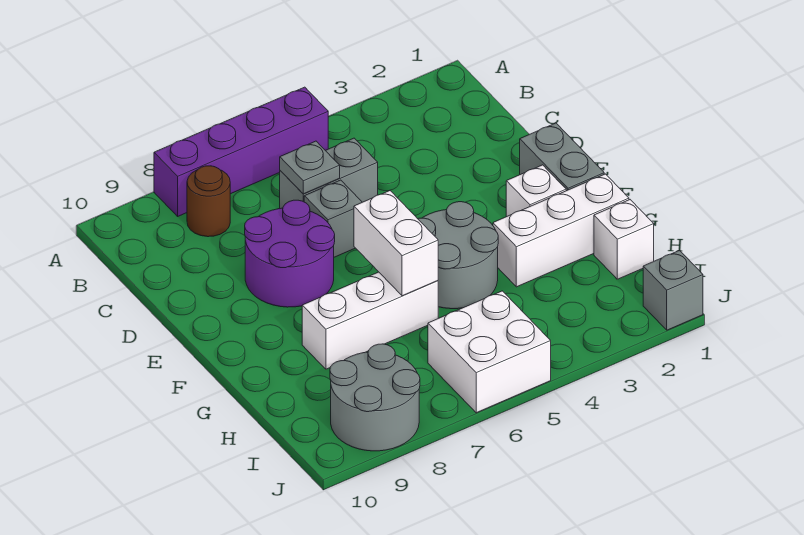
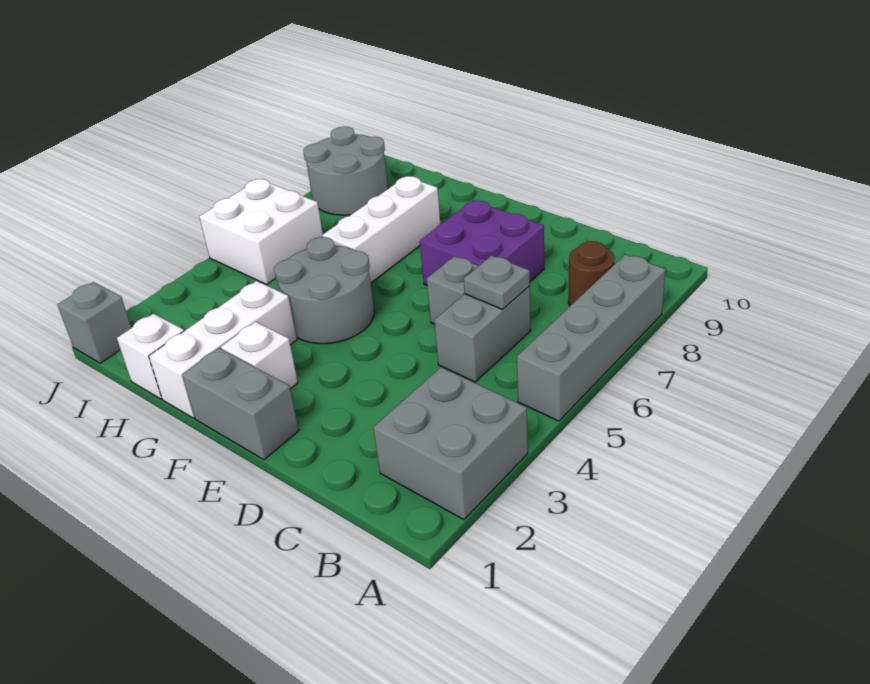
none -> grey 2x2 brick [373,367,528,520]
purple 1x4 brick [154,87,328,216] -> grey 1x4 brick [517,255,666,421]
purple 2x2 round brick [245,200,335,307] -> purple 2x2 brick [420,200,544,285]
white 1x2 brick [354,191,438,296] -> none

